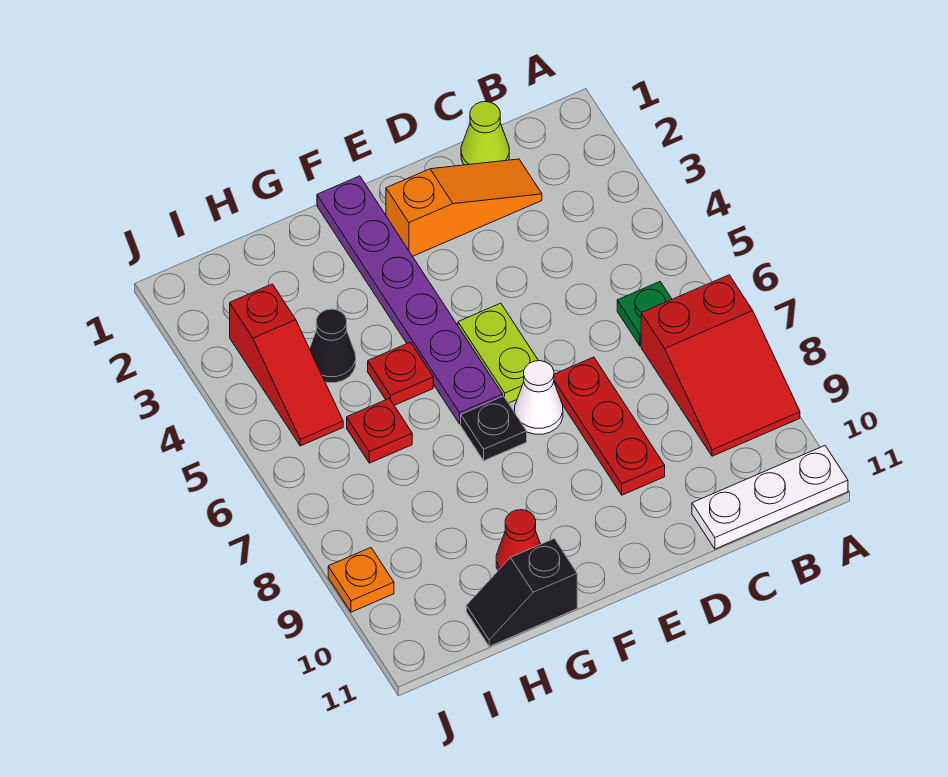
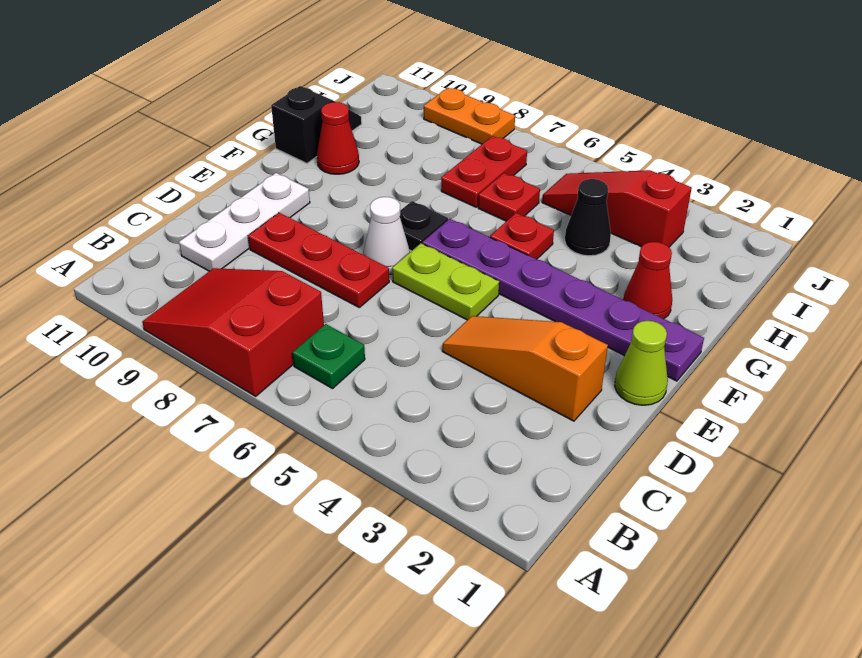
white 1x3 plate [692,446,848,549] -> white 1x3 plate moved to [179,173,310,271]
lime 1x1 cone [461,102,509,165] -> lime 1x1 cone moved to [615,321,668,405]
orange 1x3 slope [386,159,542,256] -> orange 1x3 slope turned to [442,316,608,421]
none -> red 1x1 cone [623,242,672,319]
none -> red 1x2 plate [441,136,527,207]
orange 1x1 plate [328,548,394,612] -> orange 1x2 plate [424,88,515,144]

